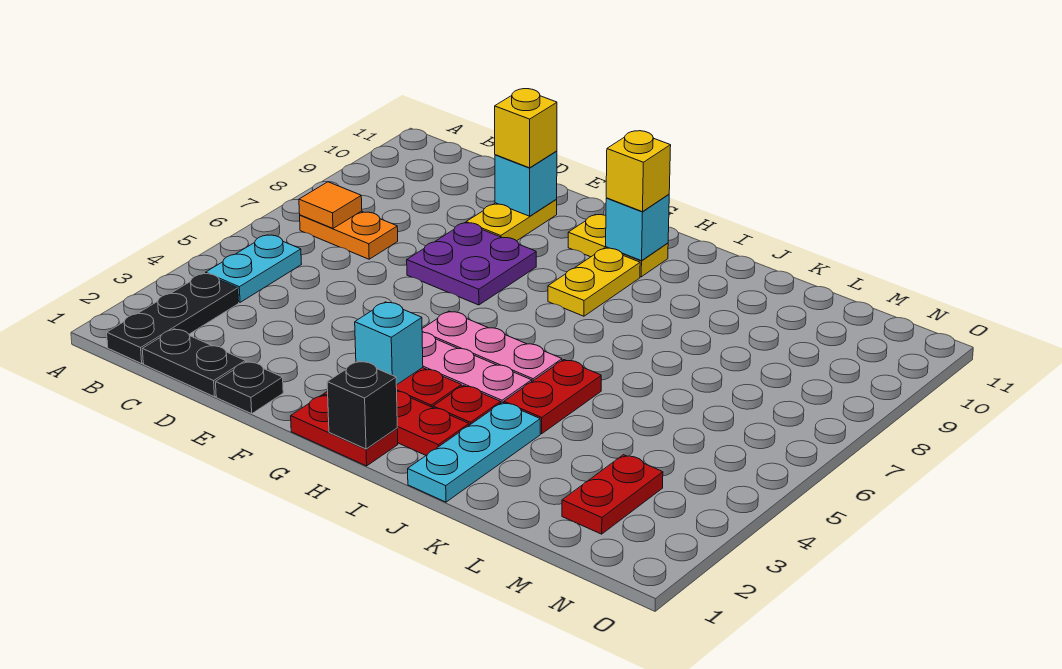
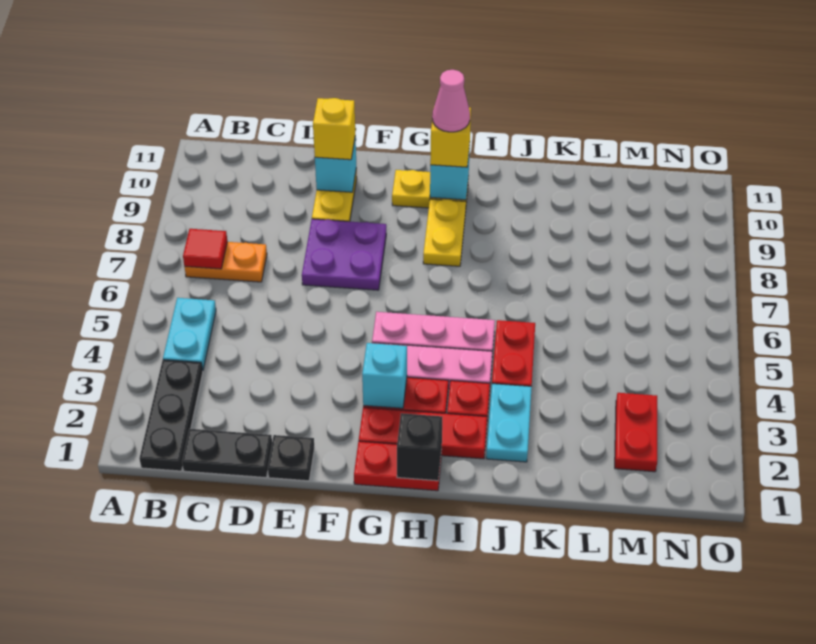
orange 1x1 tile [299,182,362,228] -> red 1x1 tile [183,229,227,269]
none -> pink 1x1 cone [432,70,470,132]
cyan 1x3 plate [408,402,540,502] -> cyan 1x2 plate [486,384,532,462]

